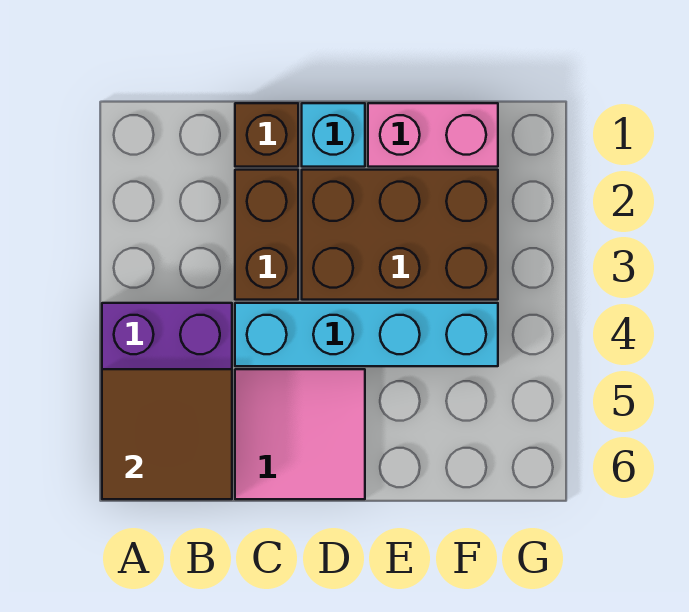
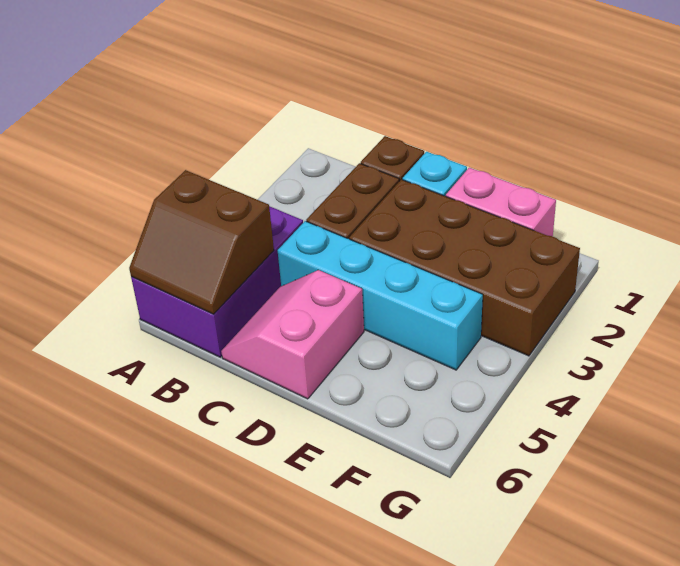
brown 2x2 tile [102,369,232,499] -> brown 2x2 slope [129,170,274,314]
pink 2x2 tile [235,369,365,499] -> pink 2x2 slope [221,270,364,399]
brown 2x3 brick [302,170,498,300] -> brown 2x4 brick [349,180,580,356]

